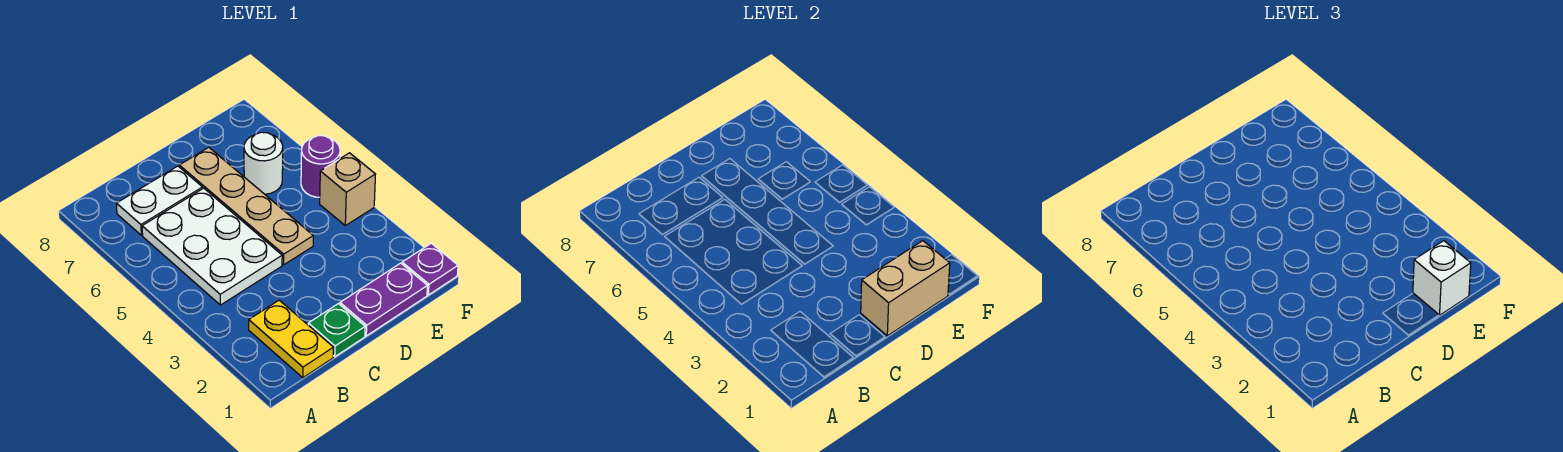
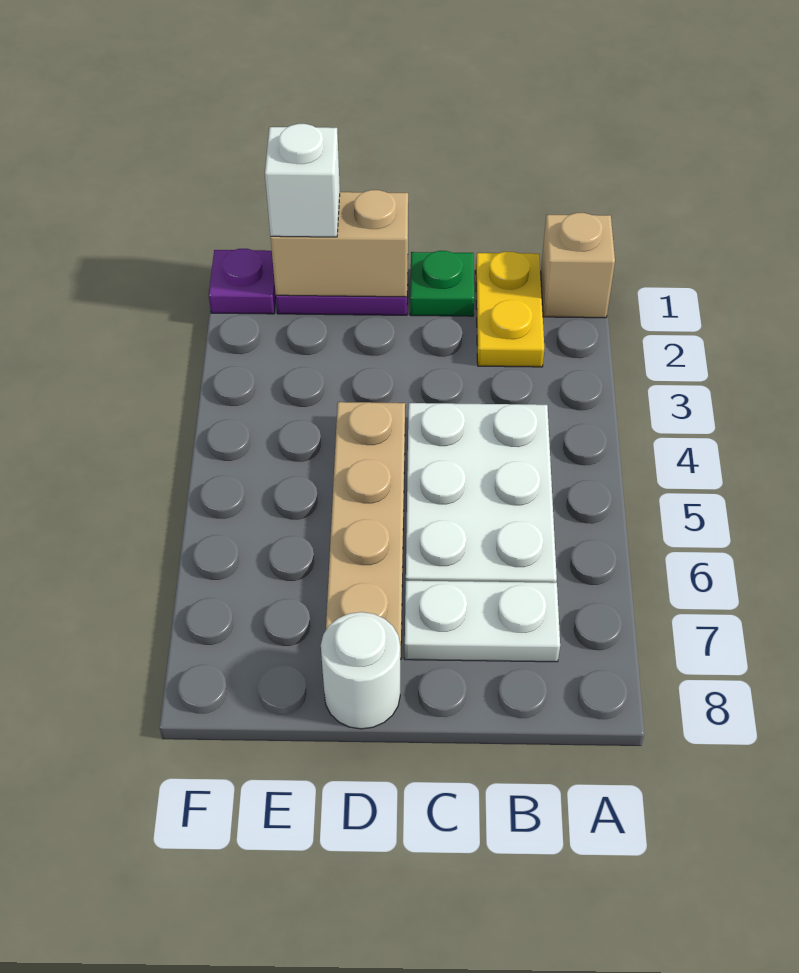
white 1x1 round brick [244,132,283,194] -> white 1x1 round brick moved to [321,612,400,729]
tan 1x1 brick [320,153,376,226] -> tan 1x1 brick moved to [541,213,615,318]
purple 1x1 round brick [301,136,340,197] -> none

